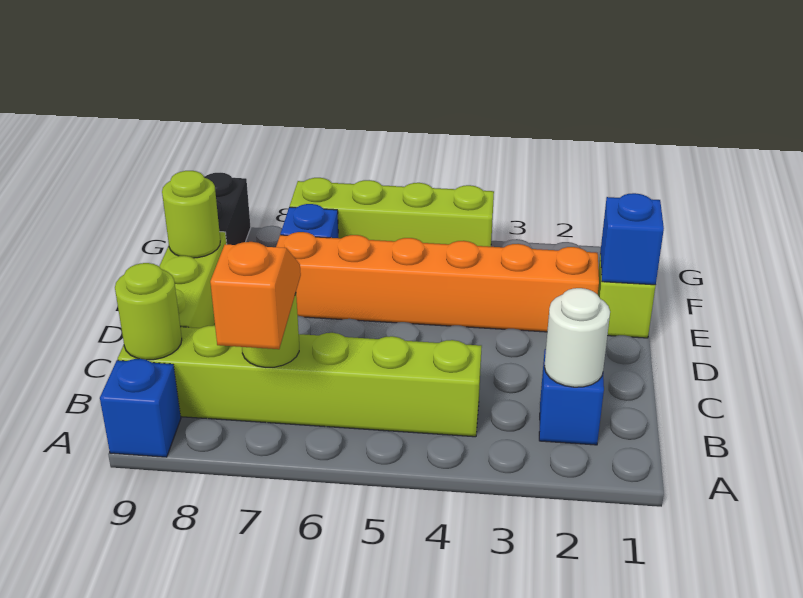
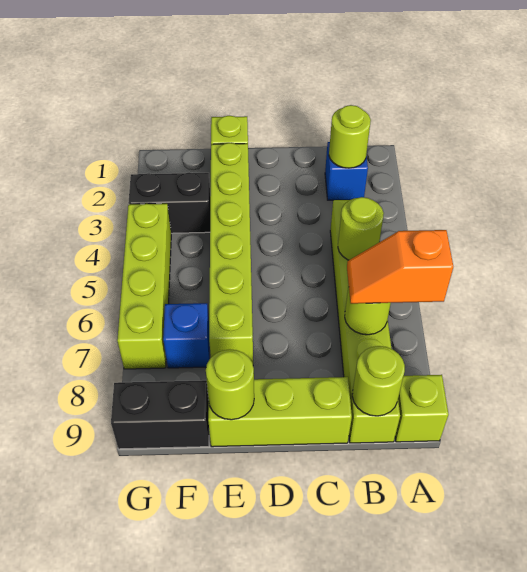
blue 1x1 brick [100,359,181,457] -> lime 1x1 brick [395,375,449,442]
white 1x1 round brick [544,288,610,387] -> lime 1x1 round brick [329,105,371,168]
none -> lime 1x1 round brick [338,197,384,260]
blue 1x1 brick [600,193,664,285] -> none
orange 1x6 brick [276,232,599,332] -> lime 1x6 brick [209,143,253,363]
none -> black 1x2 brick [128,172,210,233]

